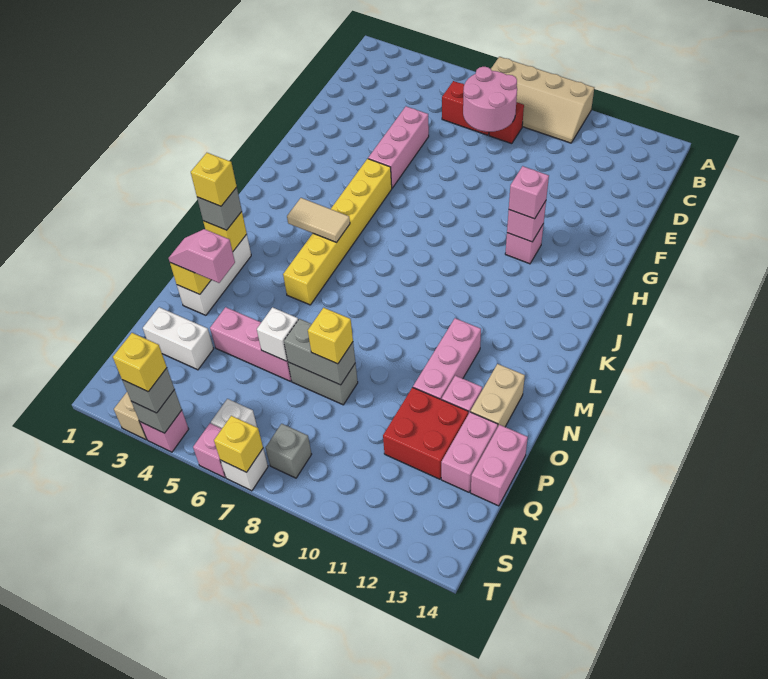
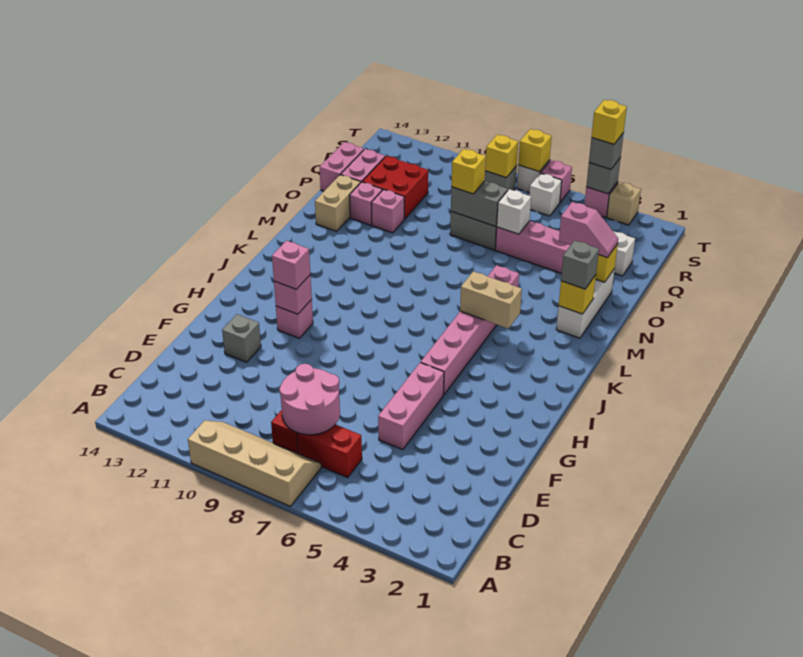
none -> grey 1x1 brick [222,314,261,362]
yellow 1x6 brick [283,159,392,305] -> pink 1x6 brick [421,265,519,395]
tan 1x2 tile [287,198,350,242] -> tan 1x2 brick [460,271,522,329]
yellow 1x1 brick [191,153,237,206] -> yellow 1x1 brick moved to [485,135,518,178]
pink 1x3 brick [413,318,481,400] -> pink 1x1 brick [371,189,404,233]

